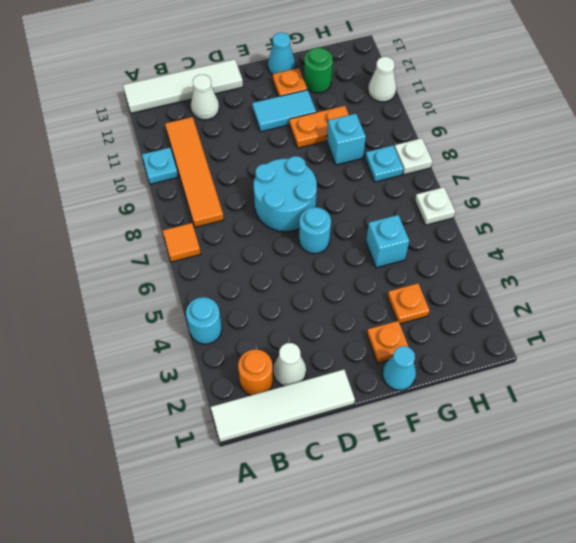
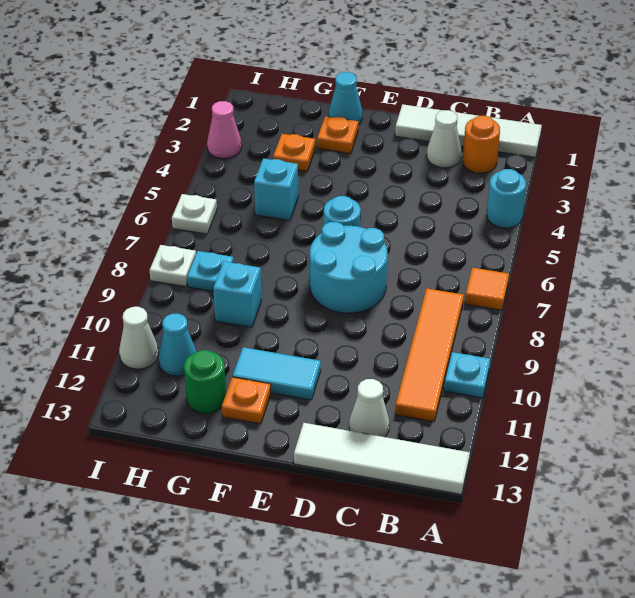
orange 1x2 plate [289,106,349,148] -> none
cyan 1x1 cone [268,33,295,75] -> cyan 1x1 cone moved to [158,314,196,376]
none -> pink 1x1 cone [207,101,242,158]

